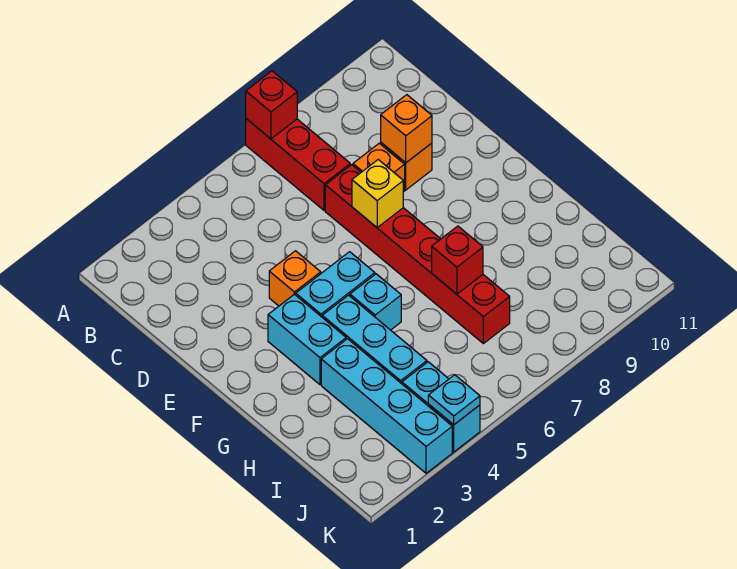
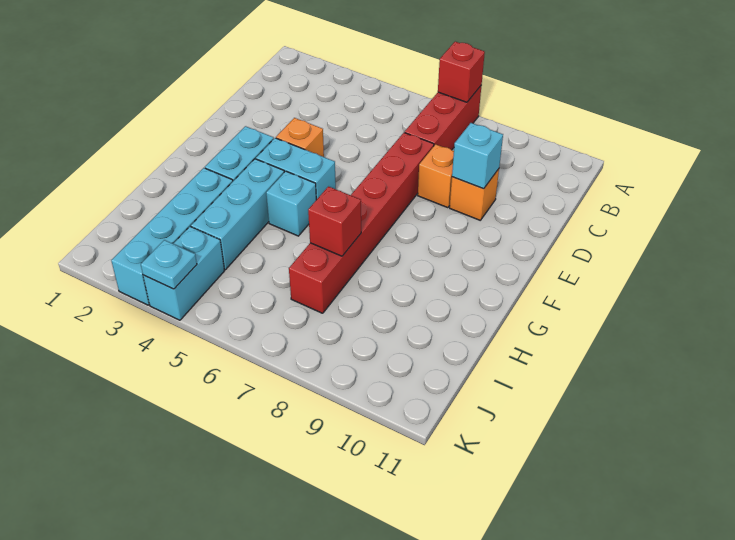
orange 1x1 brick [381,95,432,163] -> cyan 1x1 brick [452,123,503,189]
yellow 1x1 brick [352,160,403,227] -> none

